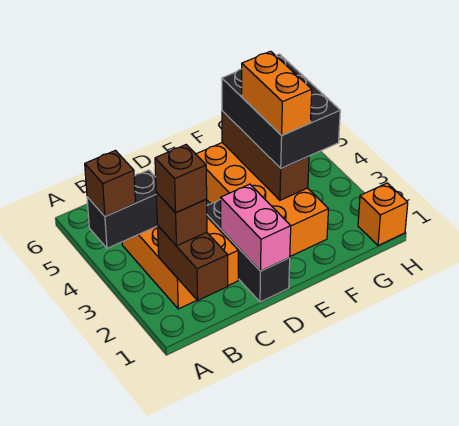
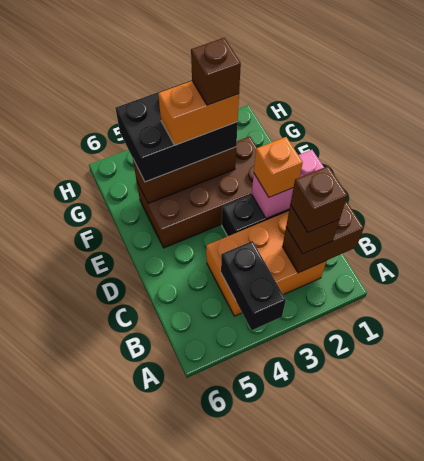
brown 1x1 brick [85,151,135,216] -> brown 1x1 brick moved to [191,38,241,105]
orange 2x4 brick [196,143,329,256] -> brown 2x4 brick [137,136,257,248]
orange 1x1 brick [358,183,408,246] -> orange 1x1 brick moved to [254,137,303,197]

